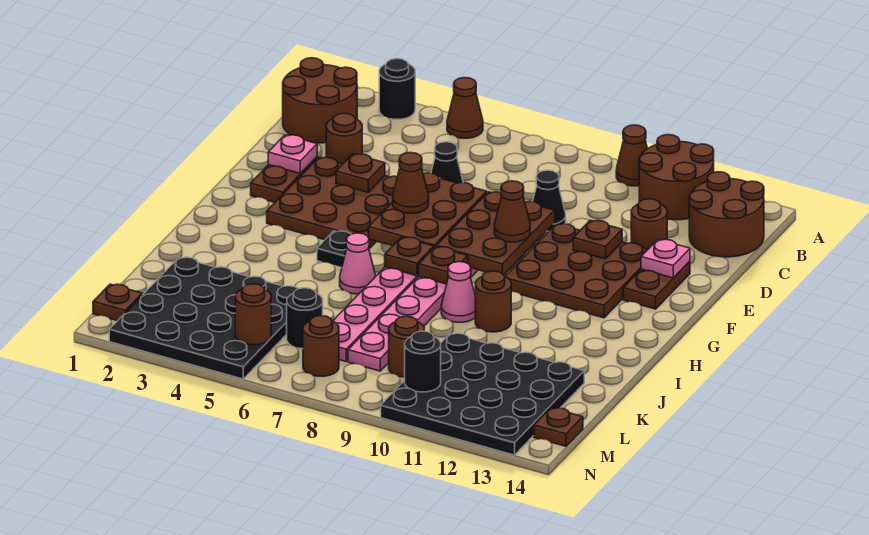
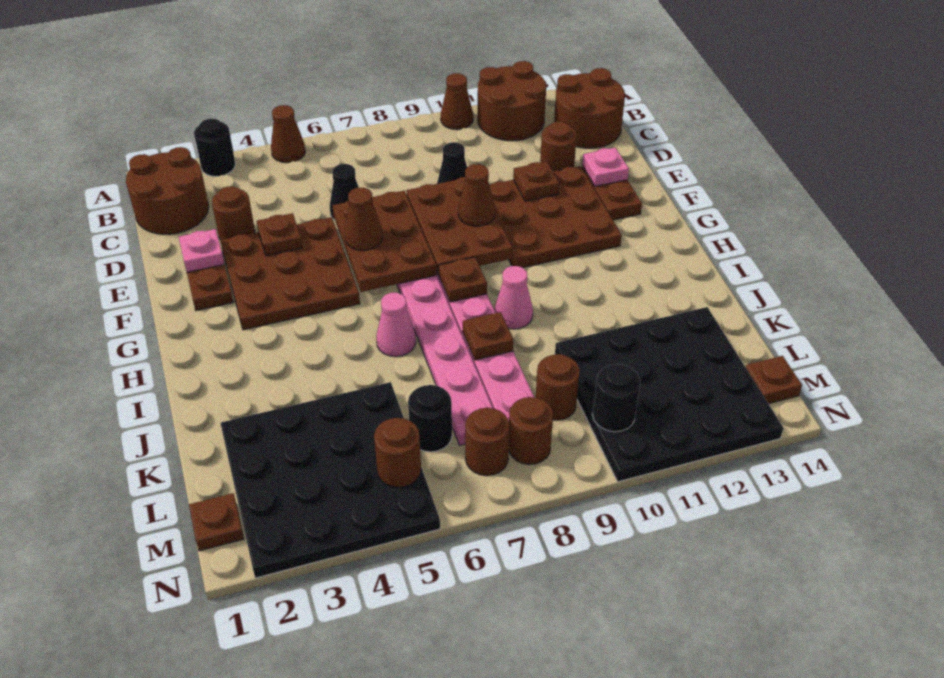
black 1x1 plate [317,231,351,268] -> none
brown 1x1 plate [385,237,434,276] -> brown 1x1 plate moved to [463,312,514,360]
brown 1x1 round brick [475,271,511,332] -> brown 1x1 round brick moved to [509,397,553,465]

